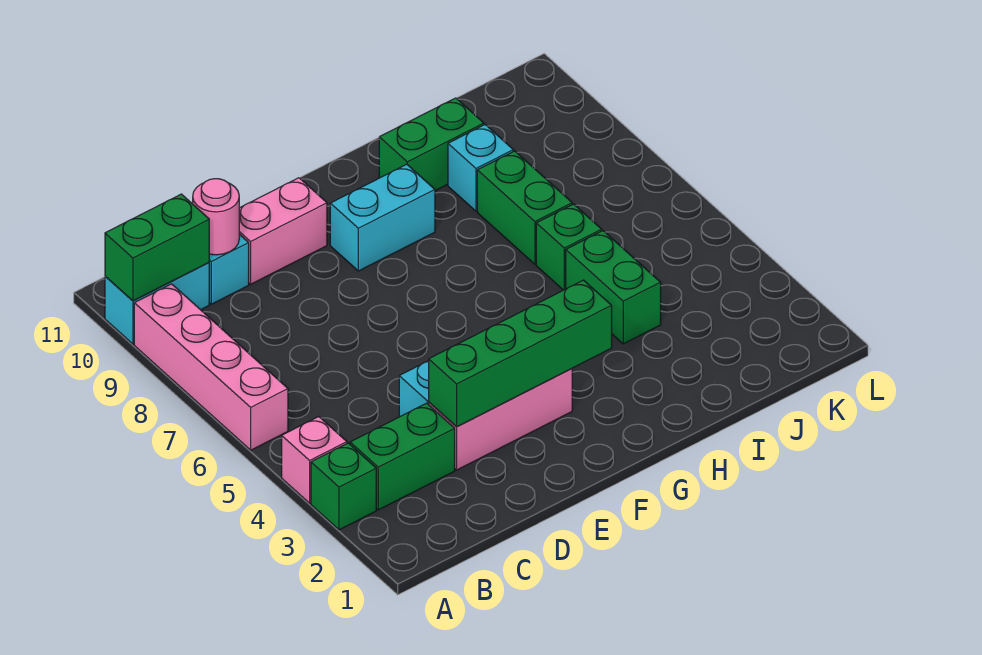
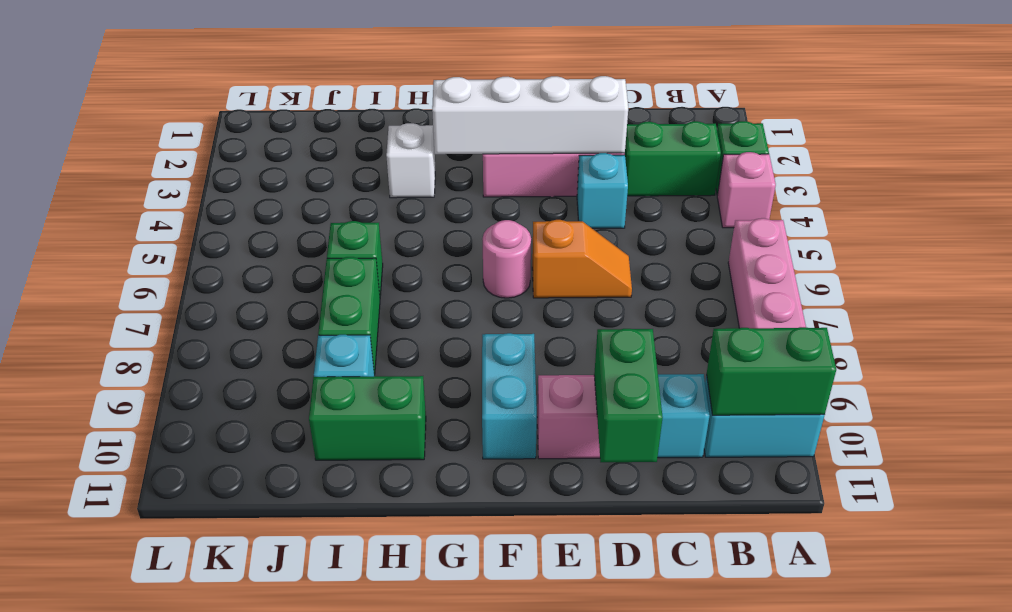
pink 1x1 round brick [193,179,239,255] -> pink 1x1 round brick moved to [483,220,531,298]
green 1x4 brick [429,280,612,427] -> white 1x4 brick [432,76,628,154]
none -> orange 1x2 slope [532,220,632,298]
cyan 1x2 brick [330,164,435,271] -> cyan 1x2 brick turned to [482,333,537,459]
none -> white 1x1 brick [386,123,435,198]
green 1x2 brick [566,231,661,344] -> green 1x2 brick moved to [594,329,663,462]

